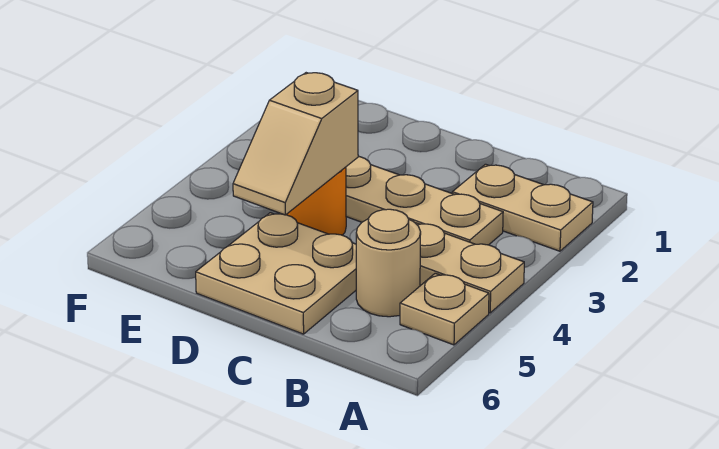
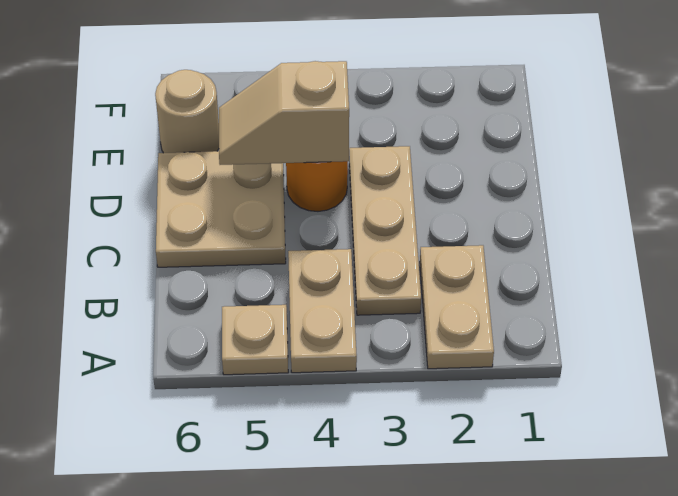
tan 1x1 round brick [356,209,421,317] -> tan 1x1 round brick moved to [155,70,219,153]

